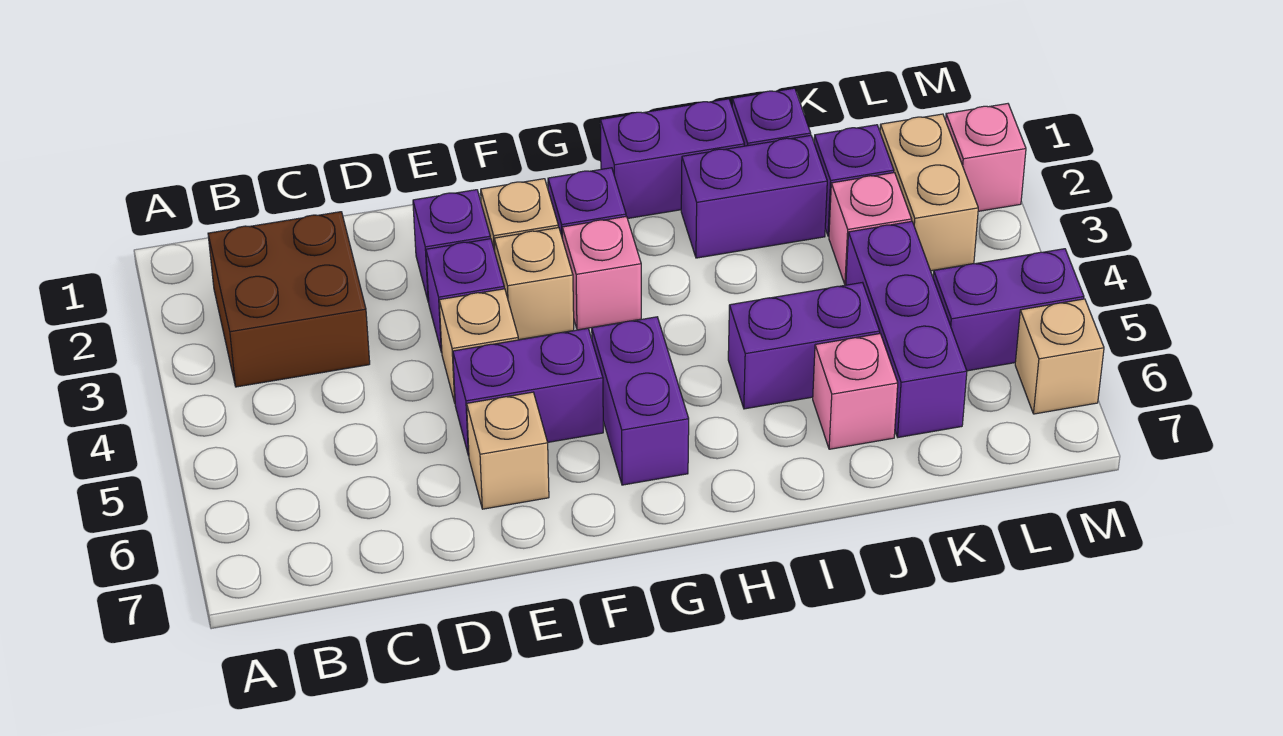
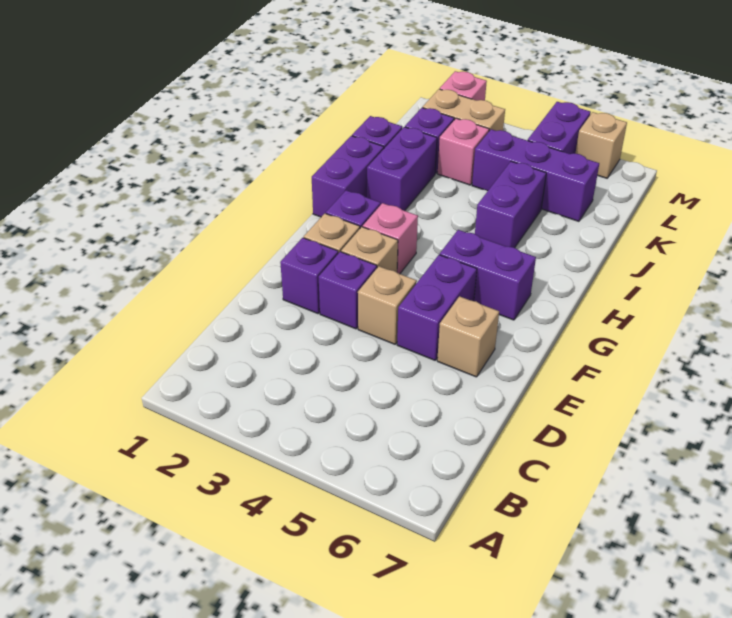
brown 2x2 brick [208,212,370,387] -> none
pink 1x1 brick [813,334,898,449] -> none

